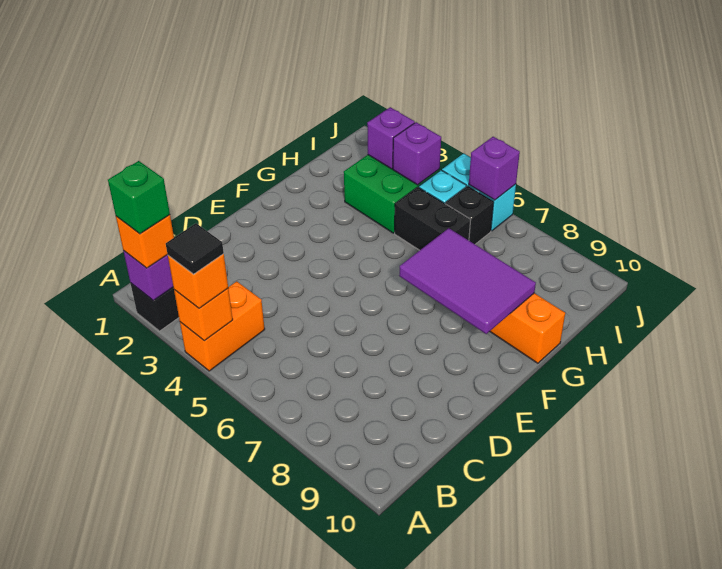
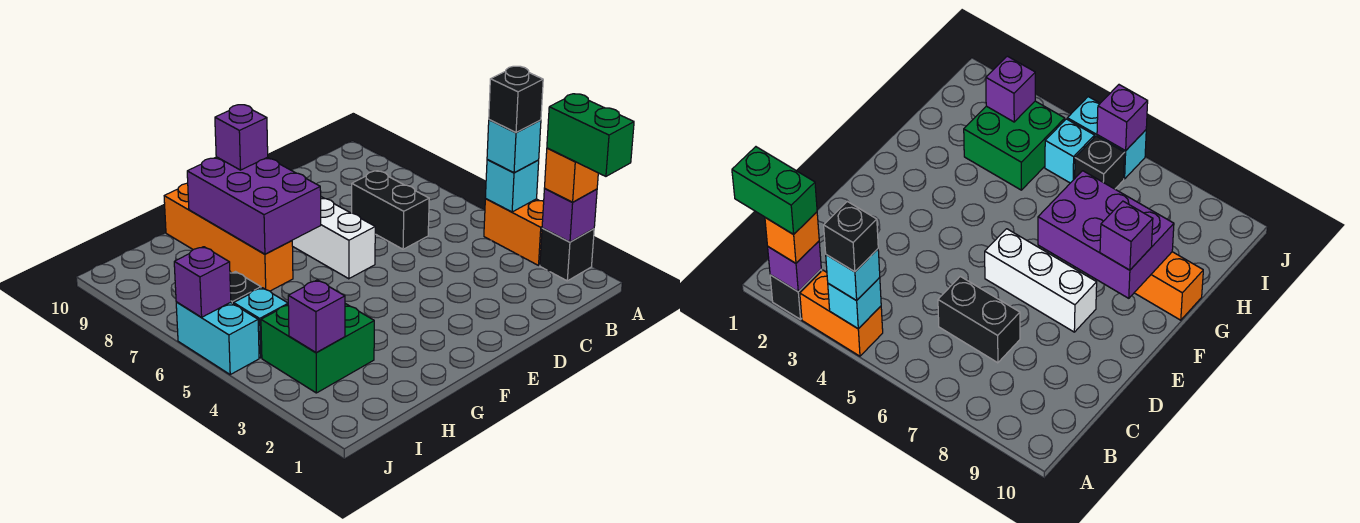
green 1x1 brick [108,161,170,234] -> green 1x2 brick [547,94,634,176]
orange 1x2 brick [180,281,265,371] -> orange 1x2 brick turned to [484,199,544,265]
orange 1x1 brick [174,289,233,341] -> cyan 1x1 brick [485,160,539,212]
orange 1x1 brick [168,254,228,308] -> cyan 1x1 brick [487,120,541,173]
black 1x1 tile [166,223,224,274] -> black 1x1 brick [489,66,543,133]
none -> white 1x3 brick [292,197,375,279]
purple 2x3 tile [399,228,536,334] -> purple 2x3 brick [187,157,321,254]
black 1x2 brick [395,187,470,250] -> black 1x2 brick moved to [352,171,429,249]
purple 1x1 brick [393,122,441,185] -> purple 1x1 brick moved to [215,105,268,170]

